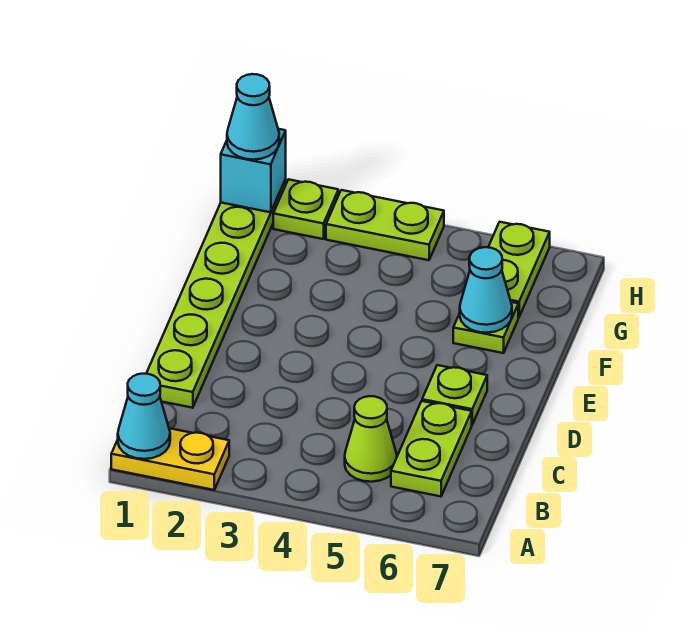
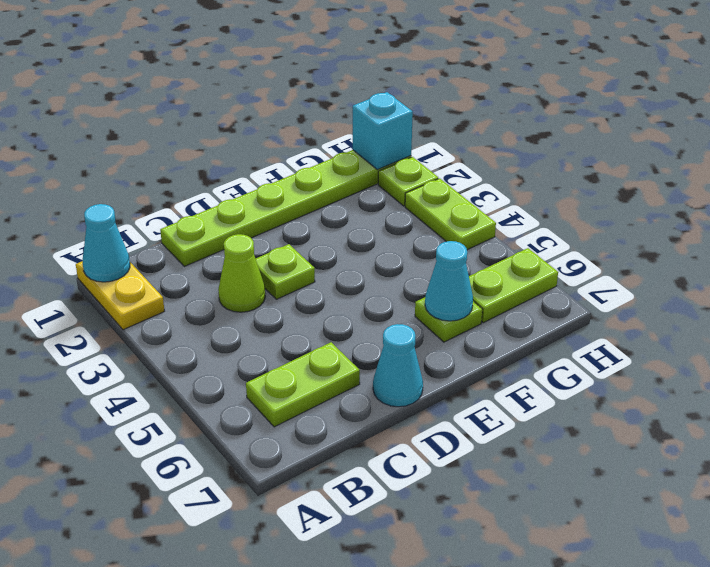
lime 1x1 cone [345,396,397,482] -> lime 1x1 cone moved to [218,234,265,312]
lime 1x1 plate [422,365,487,424] -> lime 1x1 plate moved to [256,244,315,299]
cyan 1x1 cone [227,74,279,160] -> cyan 1x1 cone moved to [373,324,423,407]

